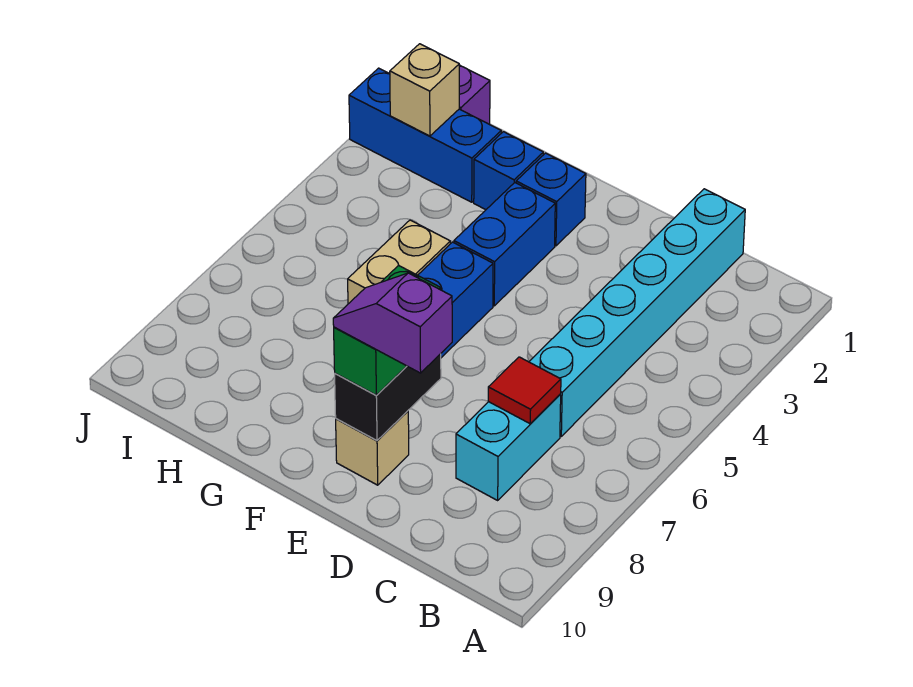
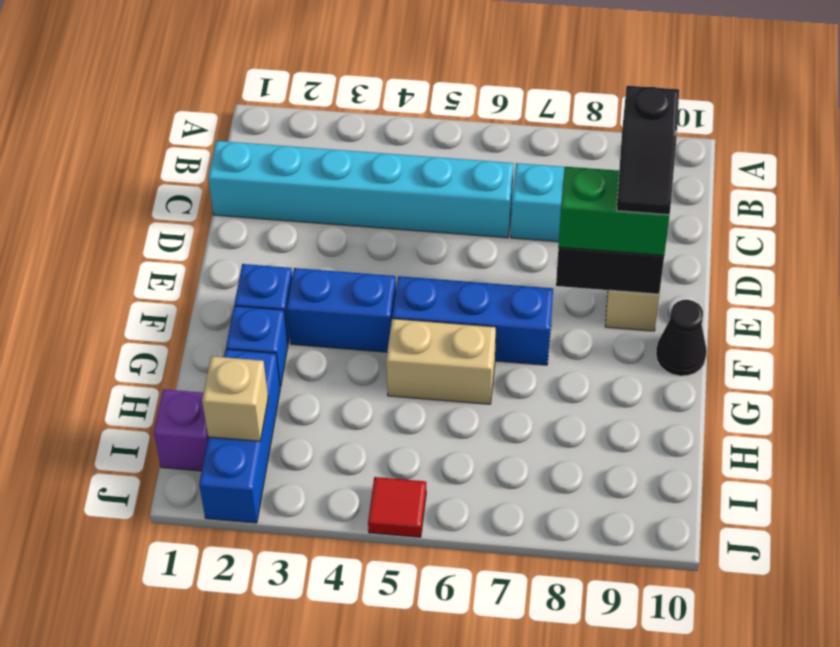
red 1x1 tile [488,357,561,424] -> red 1x1 tile moved to [368,477,426,537]
purple 1x2 slope [333,273,452,373] -> black 1x2 slope [617,86,679,215]
none -> black 1x1 cone [656,300,707,376]

